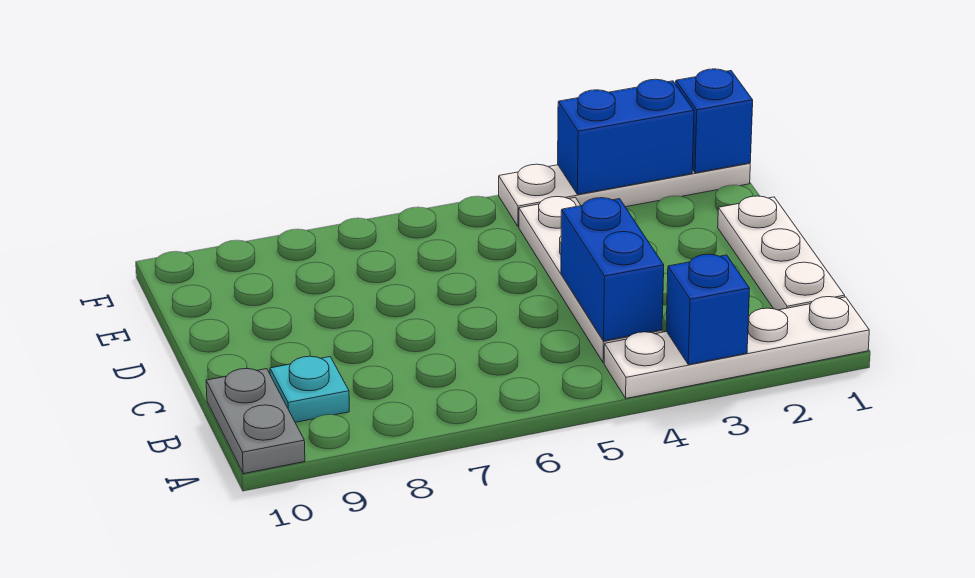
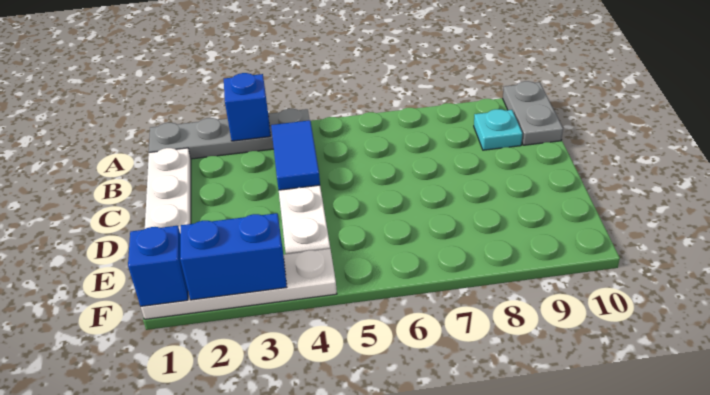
white 1x4 plate [604,297,869,398] -> grey 1x4 plate [149,109,309,159]
blue 1x2 brick [561,198,664,341] -> blue 1x2 tile [271,120,320,190]

